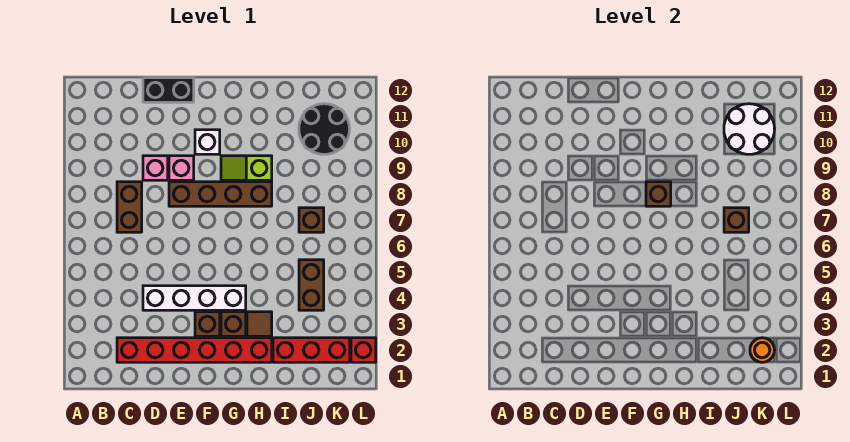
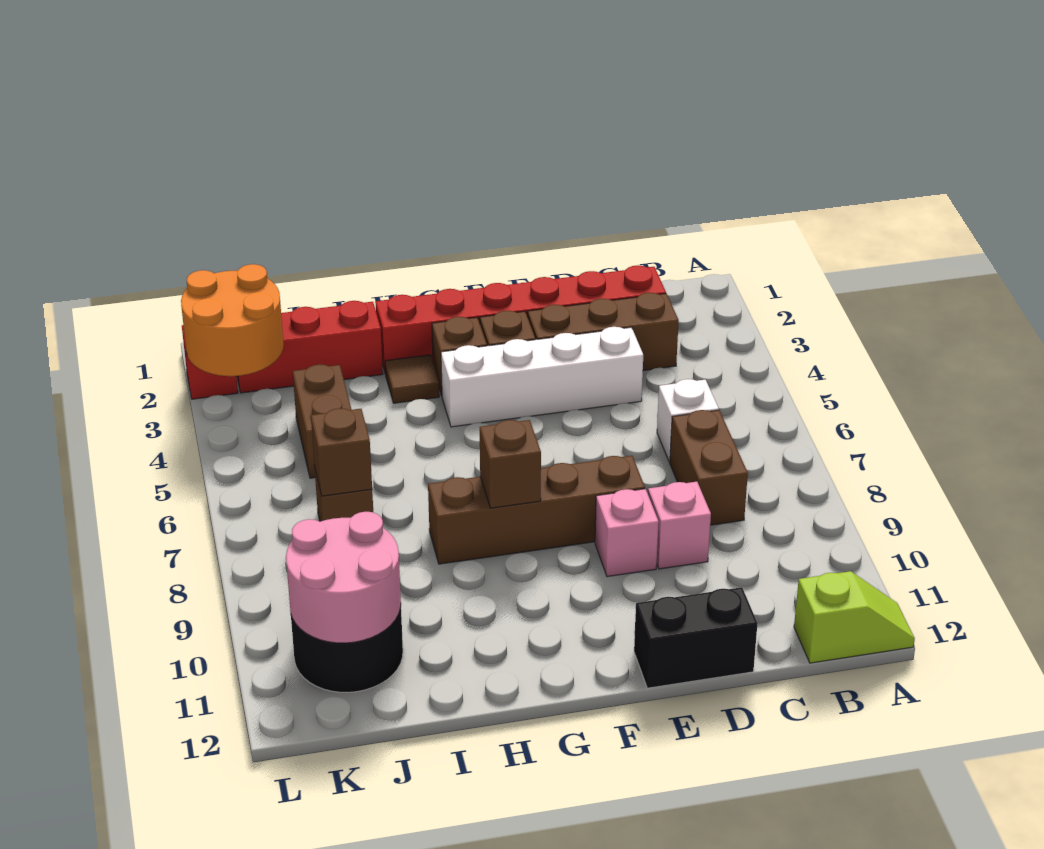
none -> brown 1x3 brick [528,293,679,370]
white 1x1 brick [195,130,220,154] -> white 1x1 brick moved to [657,379,719,462]
lime 1x2 slope [221,156,272,180] -> lime 1x2 slope moved to [794,571,915,663]
white 2x2 round brick [724,104,775,154] -> pink 2x2 round brick [286,512,401,643]
orange 1x1 round brick [750,338,775,362] -> orange 2x2 round brick [181,264,284,376]

